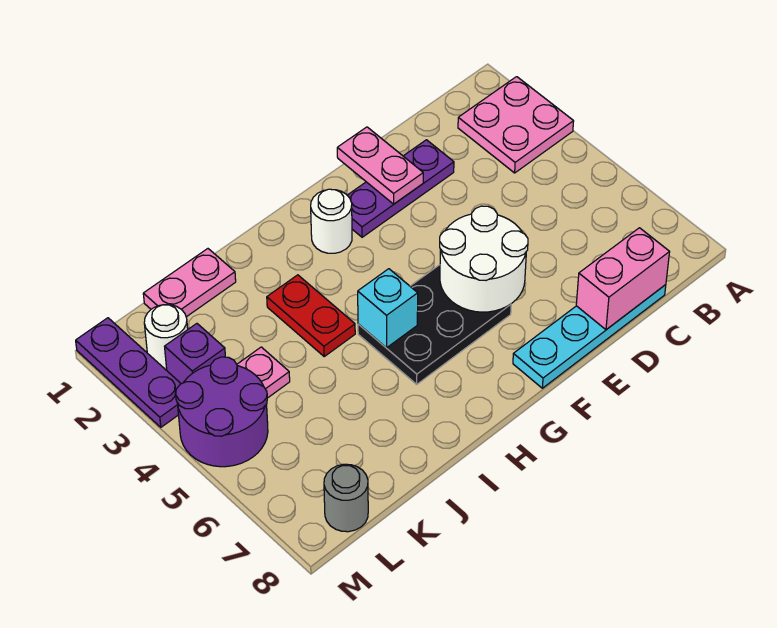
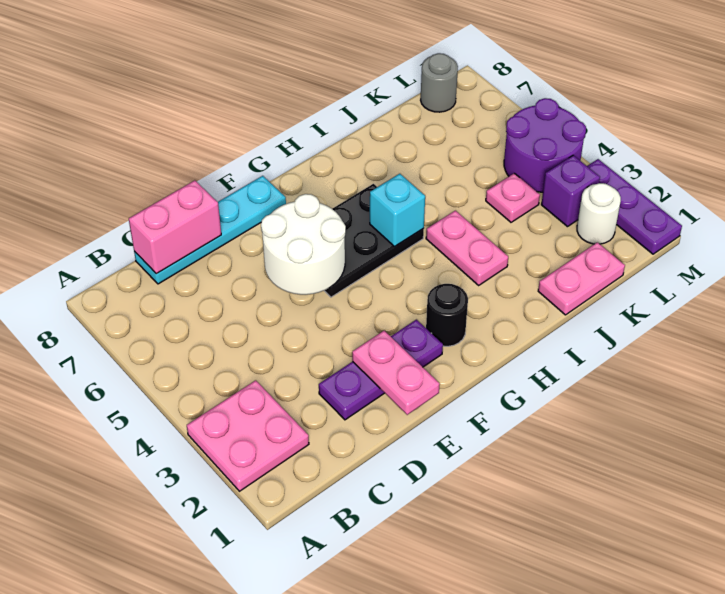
white 1x1 round brick [311,189,352,253] -> black 1x1 round brick [426,284,468,346]
red 1x2 plate [267,275,355,356] -> pink 1x2 plate [426,211,508,285]

